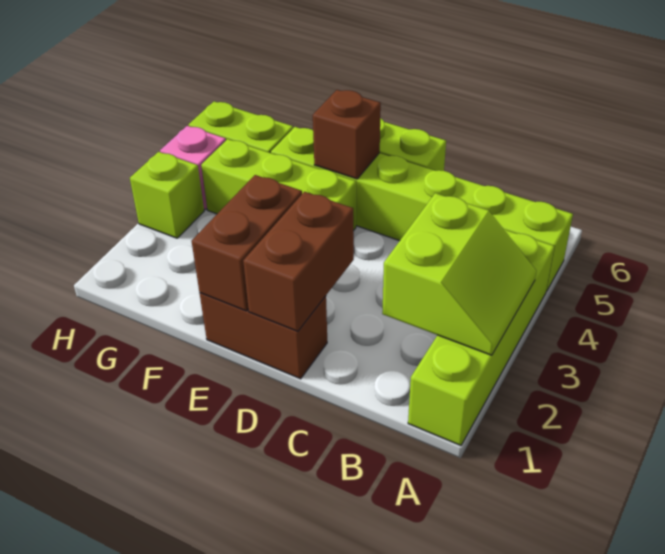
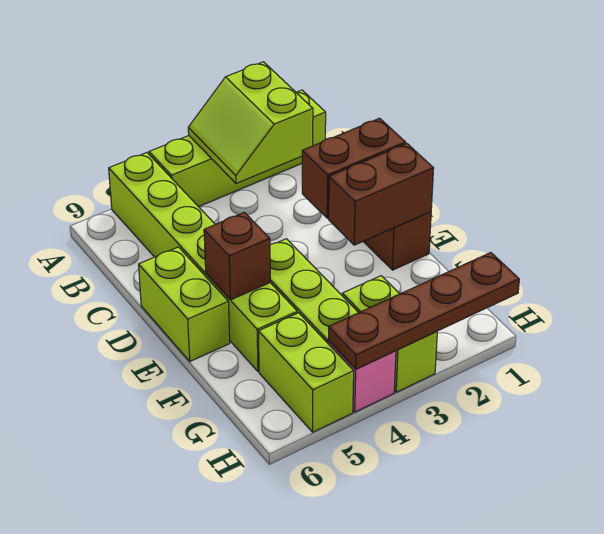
lime 2x2 slope [382,193,536,355] -> lime 2x2 slope turned to [188,62,313,183]
none -> brown 1x4 plate [329,253,519,369]
lime 1x1 brick [130,152,204,238] -> lime 1x2 brick [342,276,437,392]

